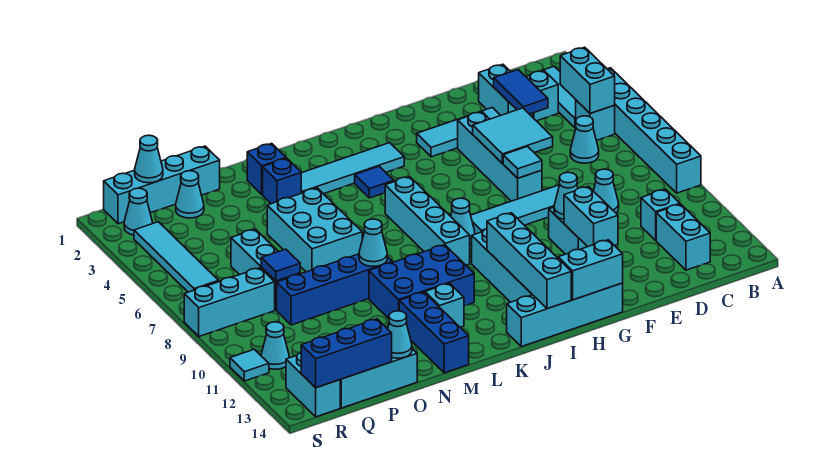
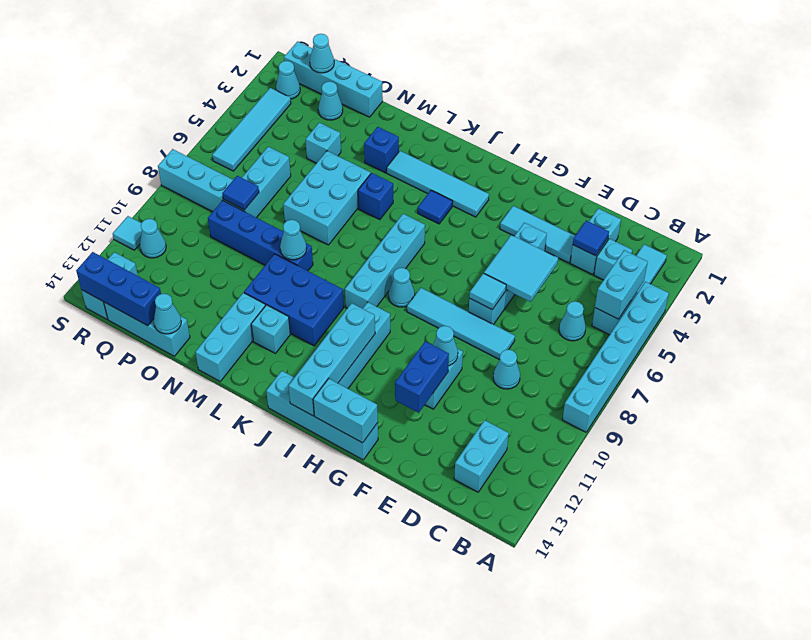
cyan 1x1 brick [641,189,680,240] -> cyan 1x1 brick moved to [306,123,341,163]
blue 1x2 tile [494,70,548,114] -> blue 1x1 tile [573,221,609,256]
cyan 1x2 brick [564,186,618,247] -> blue 1x2 brick [395,341,449,413]
blue 1x1 brick [247,143,286,195] -> blue 1x1 brick moved to [358,173,393,220]
blue 1x3 brick [399,292,469,373] -> cyan 1x3 brick [195,293,265,381]

